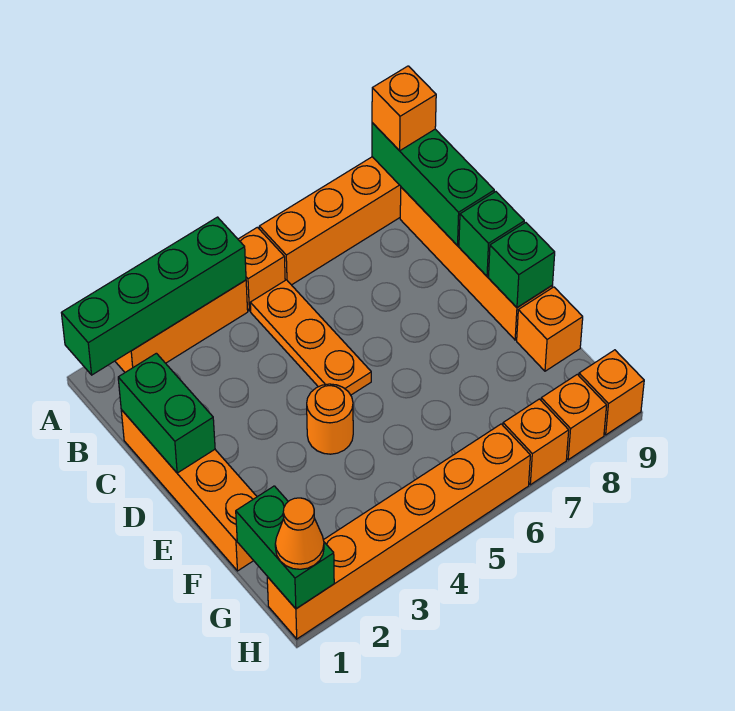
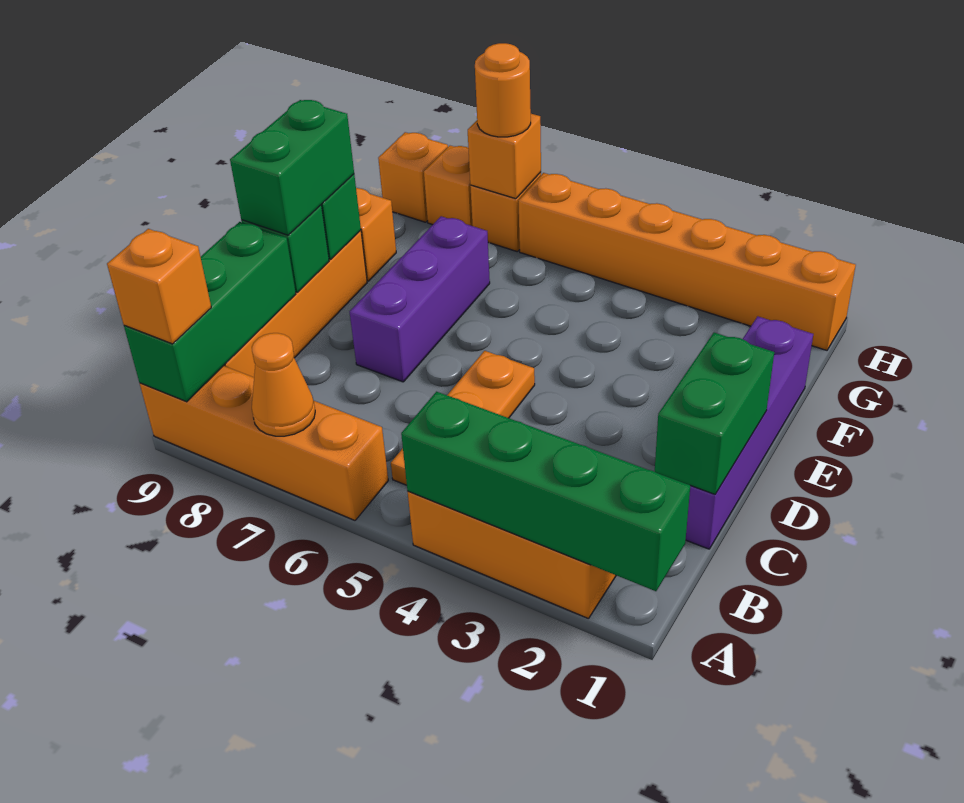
orange 1x1 brick [238,227,285,311] -> orange 1x1 brick moved to [468,114,541,199]
orange 1x4 brick [121,410,257,571] -> purple 1x4 brick [686,316,813,549]
none -> purple 1x3 brick [350,216,490,382]
orange 1x1 round brick [307,384,353,454] -> orange 1x1 round brick moved to [475,43,531,137]
green 1x2 brick [236,486,334,609] -> green 1x2 brick moved to [230,100,354,235]
orange 1x1 cone [275,498,324,569] -> orange 1x1 cone moved to [252,333,315,436]

